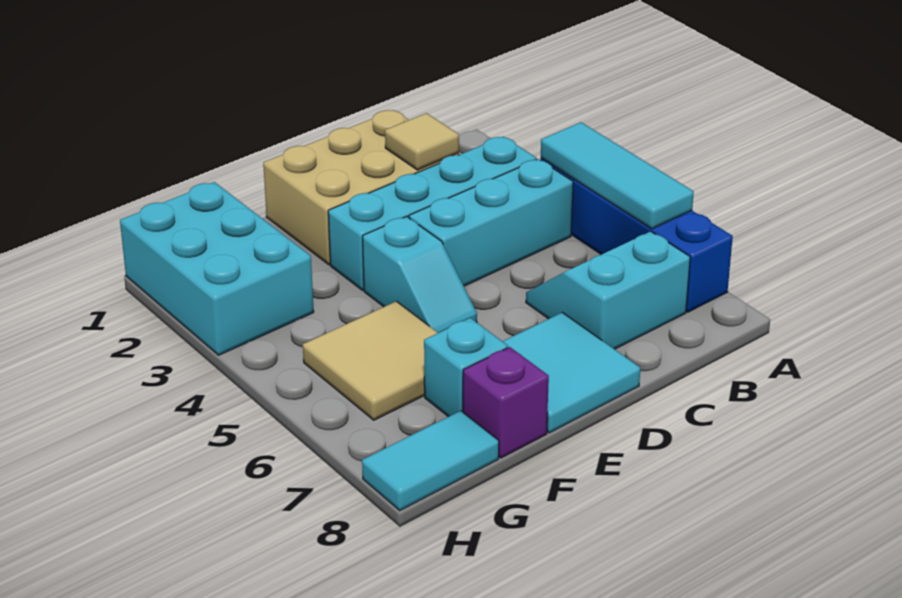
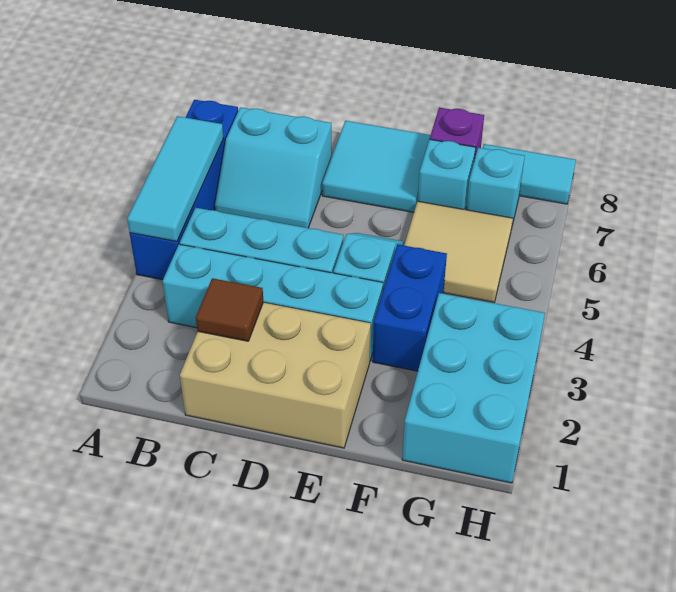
tan 1x1 tile [385,113,459,170] -> brown 1x1 tile [196,278,263,341]
none -> blue 1x2 brick [373,245,447,371]
none -> cyan 1x1 brick [466,148,525,225]

